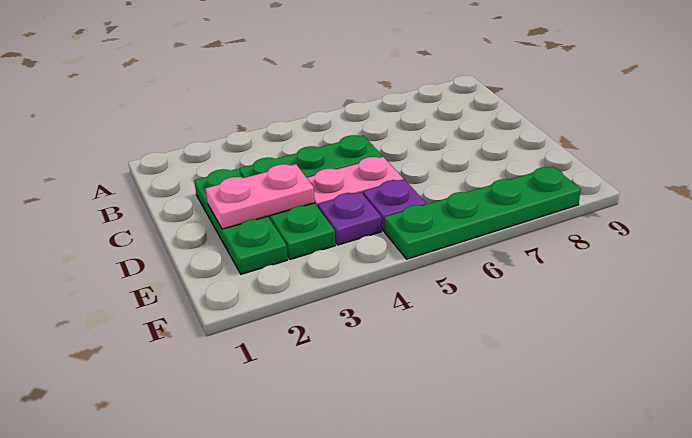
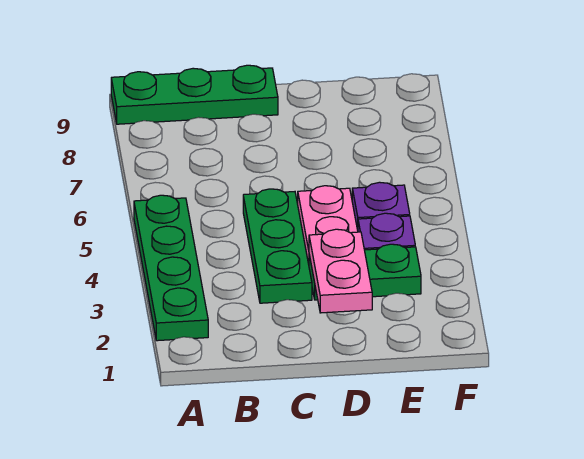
green 1x3 plate [194,169,288,274] -> green 1x3 plate moved to [111,65,278,124]
green 1x4 plate [384,167,581,259] -> green 1x4 plate moved to [134,195,208,341]

